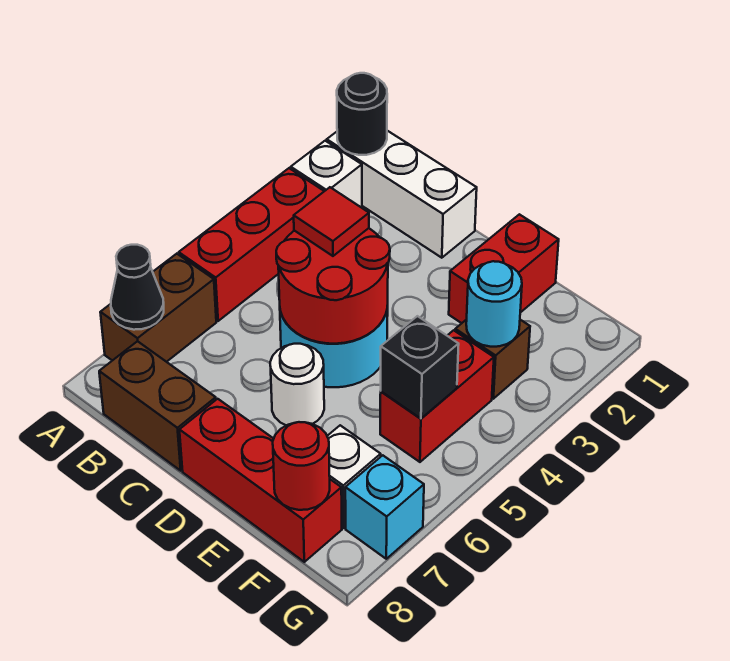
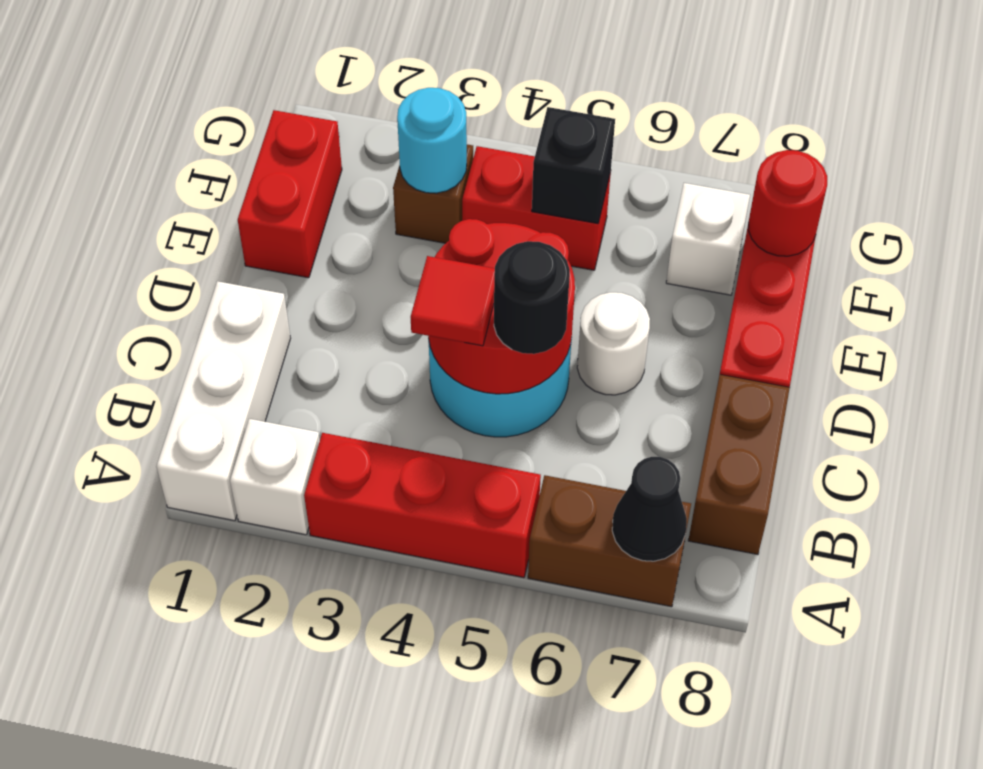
black 1x1 round brick [337,73,387,155] -> black 1x1 round brick moved to [494,241,570,354]
red 1x2 brick [449,214,559,323] -> red 1x2 brick turned to [238,110,342,278]
cyan 1x1 brick [345,455,424,559] -> none

